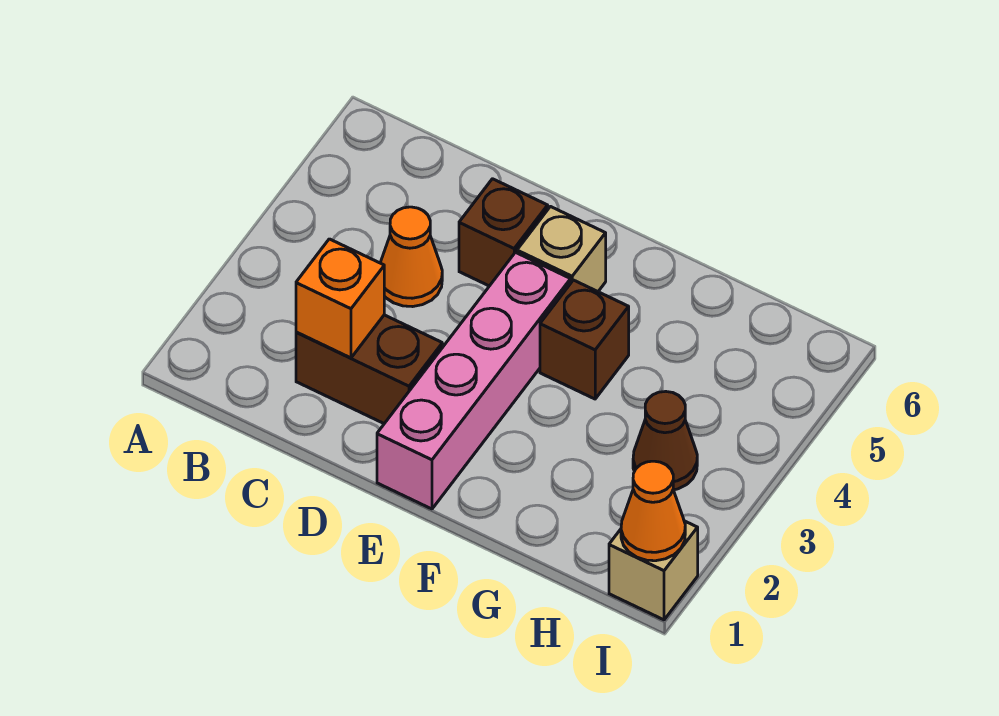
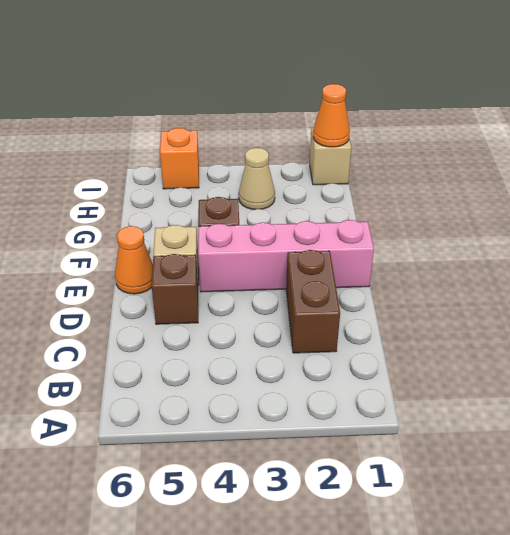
orange 1x1 brick [296,239,384,358] -> orange 1x1 brick moved to [160,128,199,189]
orange 1x1 cone [380,207,442,307] -> orange 1x1 cone moved to [115,226,153,294]
brown 1x1 cone [633,391,697,490] -> tan 1x1 cone [239,148,275,210]

